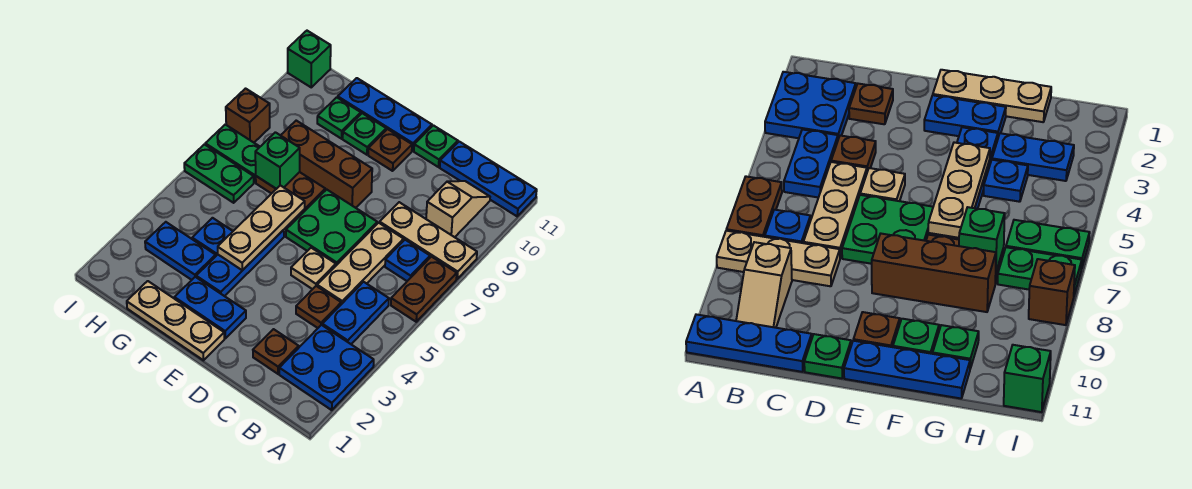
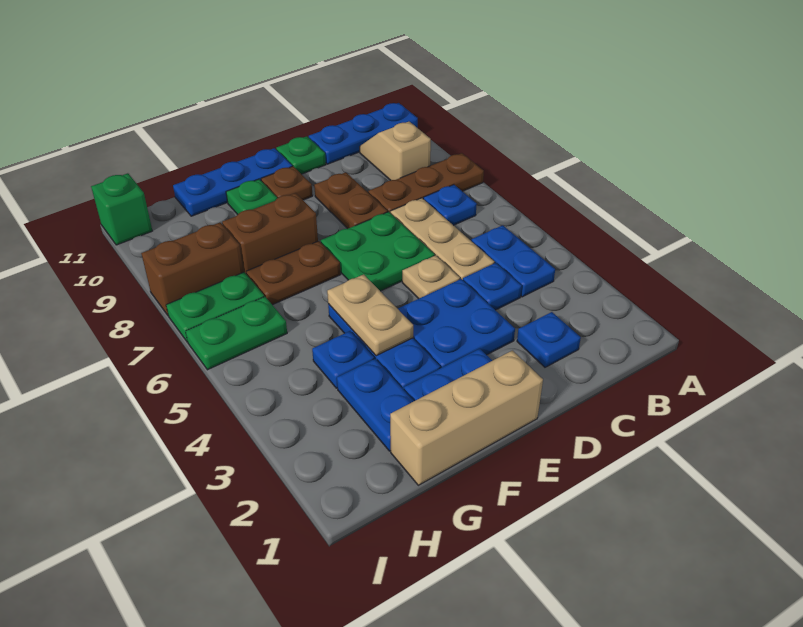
blue 2x2 plate [279,325,374,410] -> blue 2x2 plate moved to [398,279,515,368]
brown 1x2 plate [391,257,457,322] -> brown 1x2 plate moved to [314,172,388,229]
tan 1x3 plate [380,202,477,279] -> brown 1x3 plate [368,153,484,212]
brown 1x1 plate [253,329,299,374] -> blue 1x1 plate [517,312,581,367]
brown 1x1 plate [296,286,341,328] -> blue 1x1 plate [463,263,522,310]
tan 1x3 plate [127,281,224,360] -> tan 1x3 brick [390,351,543,485]
brown 1x3 brick [281,121,372,208] -> brown 1x2 brick [222,193,318,275]
tan 1x3 plate [218,185,305,270] -> tan 1x2 plate [327,274,413,356]
blue 1x2 plate [145,222,216,280] -> blue 1x2 plate turned to [337,359,414,451]
green 1x1 brick [255,132,300,189] -> none
green 1x1 plate [317,97,361,139] -> none
brown 1x1 brick [226,89,270,142] -> brown 1x2 brick [141,223,243,316]

